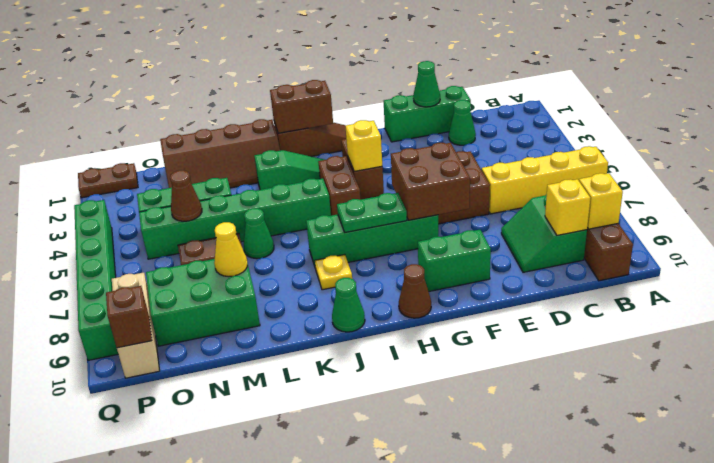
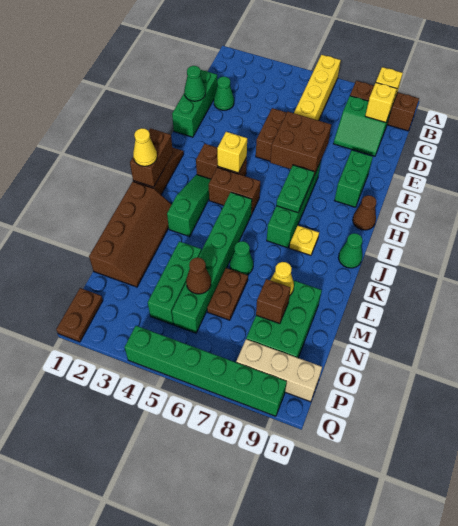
none -> yellow 1x1 cone [133,128,157,166]
brown 1x1 brick [106,286,152,348] -> brown 1x1 brick moved to [256,279,290,324]

